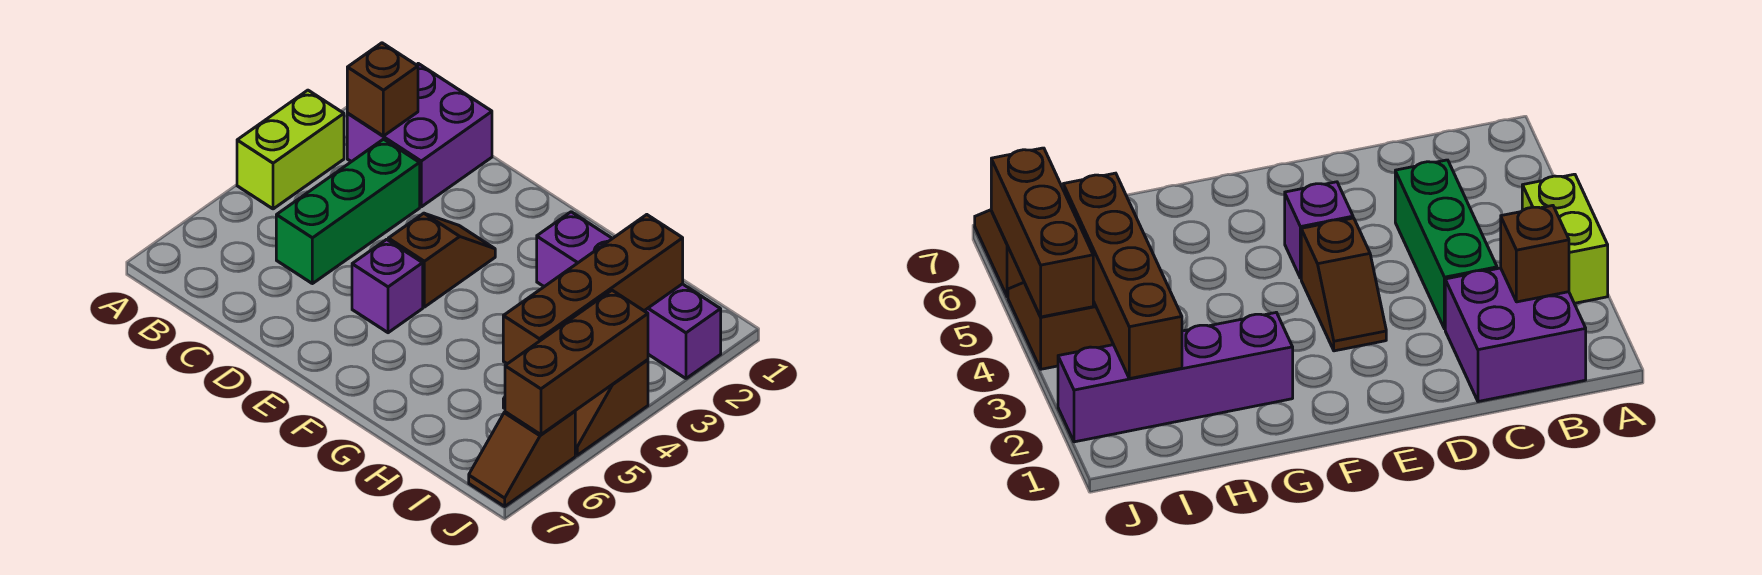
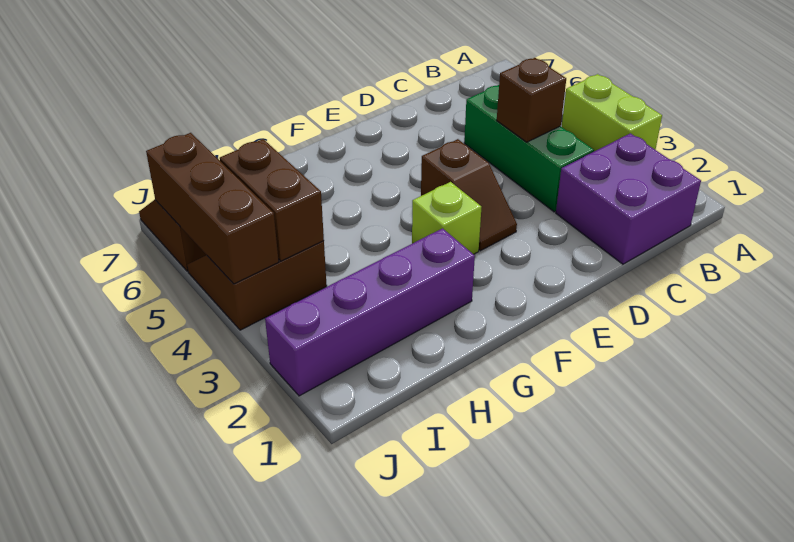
brown 1x1 brick [347,43,418,136] -> brown 1x1 brick moved to [497,58,566,142]
purple 1x1 brick [352,239,423,333] -> none
none -> lime 1x1 brick [412,182,481,254]
brown 1x4 brick [503,215,683,364] -> brown 1x2 brick [220,139,324,261]

